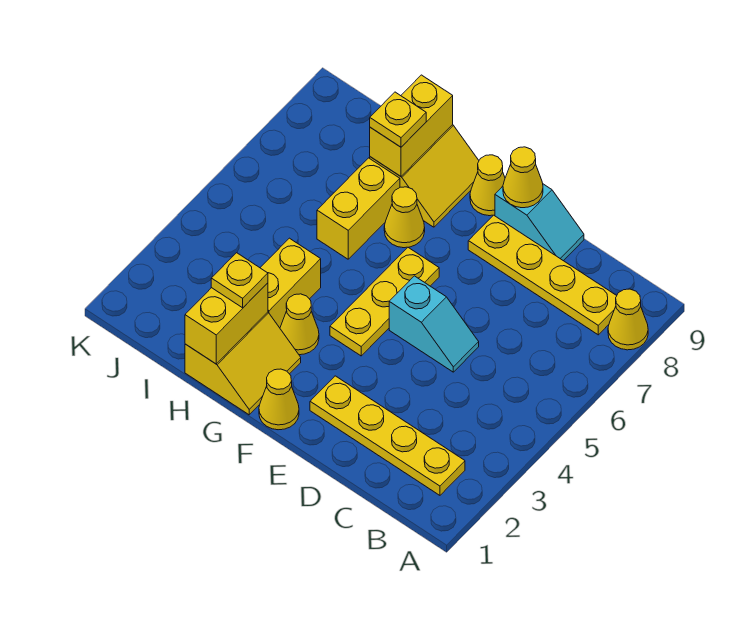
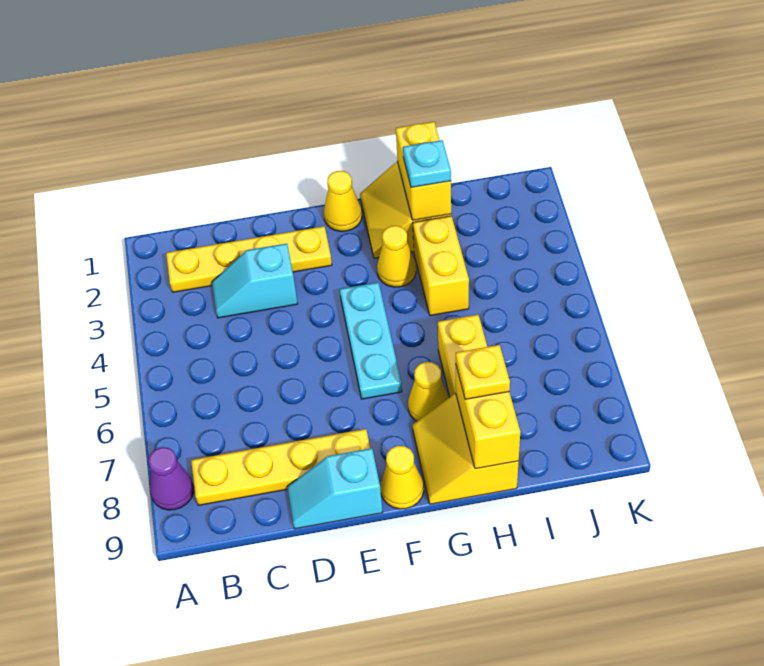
yellow 1x1 cone [608,289,648,350] -> purple 1x1 cone [148,447,194,510]
cyan 1x2 slope [389,276,479,372] -> cyan 1x2 slope moved to [212,244,298,318]
yellow 1x1 cone [503,147,543,208] -> none
yellow 1x3 plate [330,247,439,356] -> cyan 1x3 plate [340,282,402,399]
yellow 1x1 plate [211,253,268,308] -> cyan 1x1 plate [403,140,451,188]

